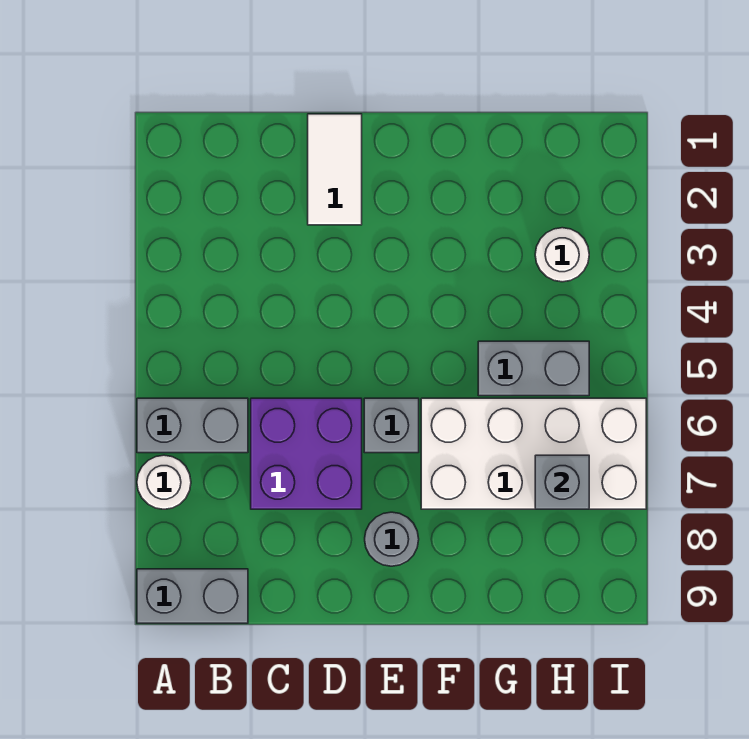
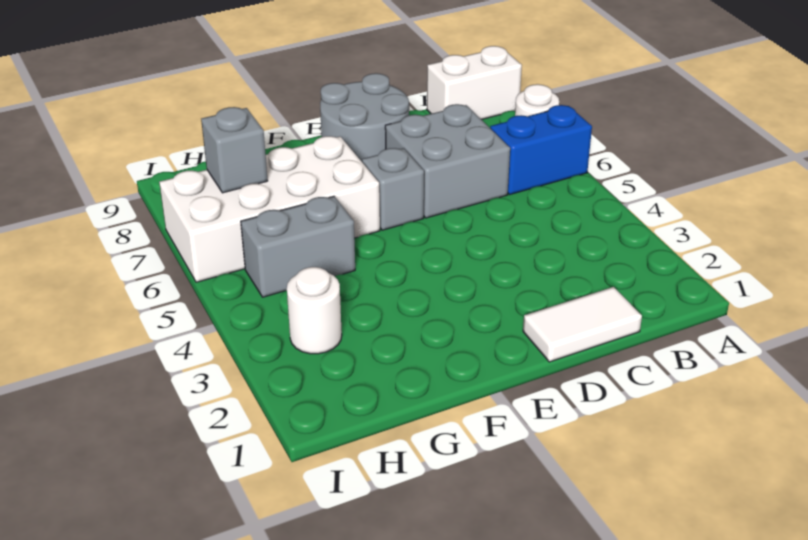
grey 1x2 brick [137,398,248,453] -> blue 1x2 brick [490,105,592,194]
grey 1x2 brick [137,569,248,623] -> white 1x2 brick [427,46,522,119]
purple 2x2 brick [251,398,362,509] -> grey 2x2 brick [385,104,510,218]
white 1x2 tile [308,114,362,225] -> white 1x2 tile turned to [523,287,642,362]
grey 1x1 round brick [365,512,419,566] -> grey 2x2 round brick [320,73,409,161]

